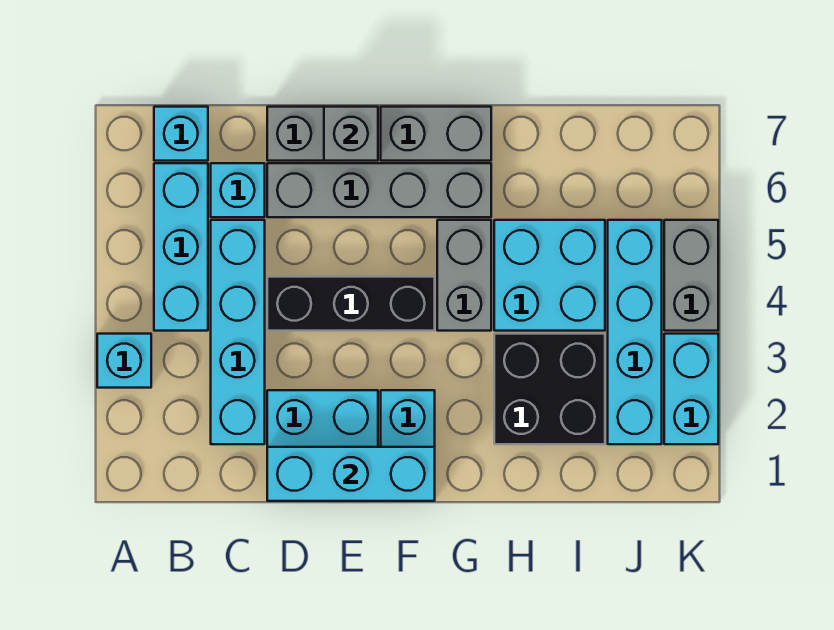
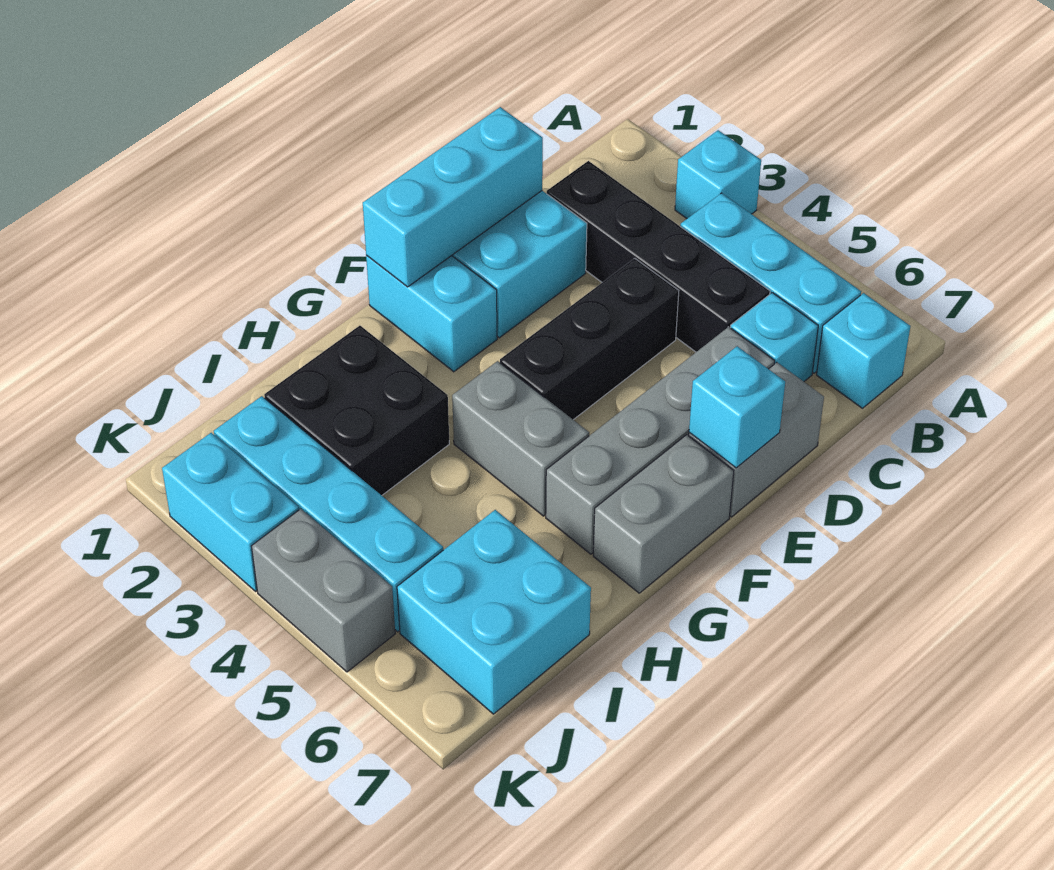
cyan 1x4 brick [211,220,265,444] -> black 1x4 brick [547,161,770,352]
grey 1x1 brick [324,107,378,161] -> cyan 1x1 brick [689,346,785,468]
cyan 2x2 brick [494,220,605,331] -> cyan 2x2 brick moved to [397,510,591,714]

